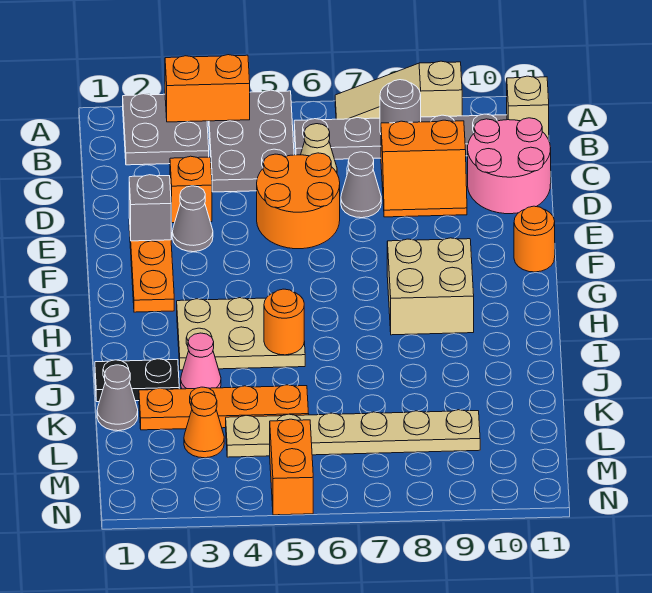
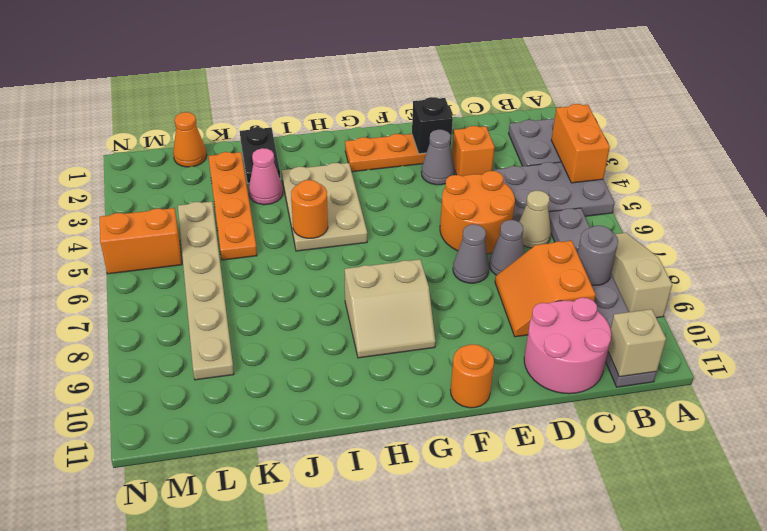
grey 1x1 brick [129,175,171,241] -> black 1x1 brick [412,97,453,154]
tan 2x2 brick [387,238,474,335] -> tan 2x2 slope [345,259,435,358]
grey 1x1 cone [97,365,138,431] -> grey 1x1 cone moved to [453,224,489,283]
orange 1x1 cone [184,392,224,458] -> orange 1x1 cone moved to [173,112,207,167]

